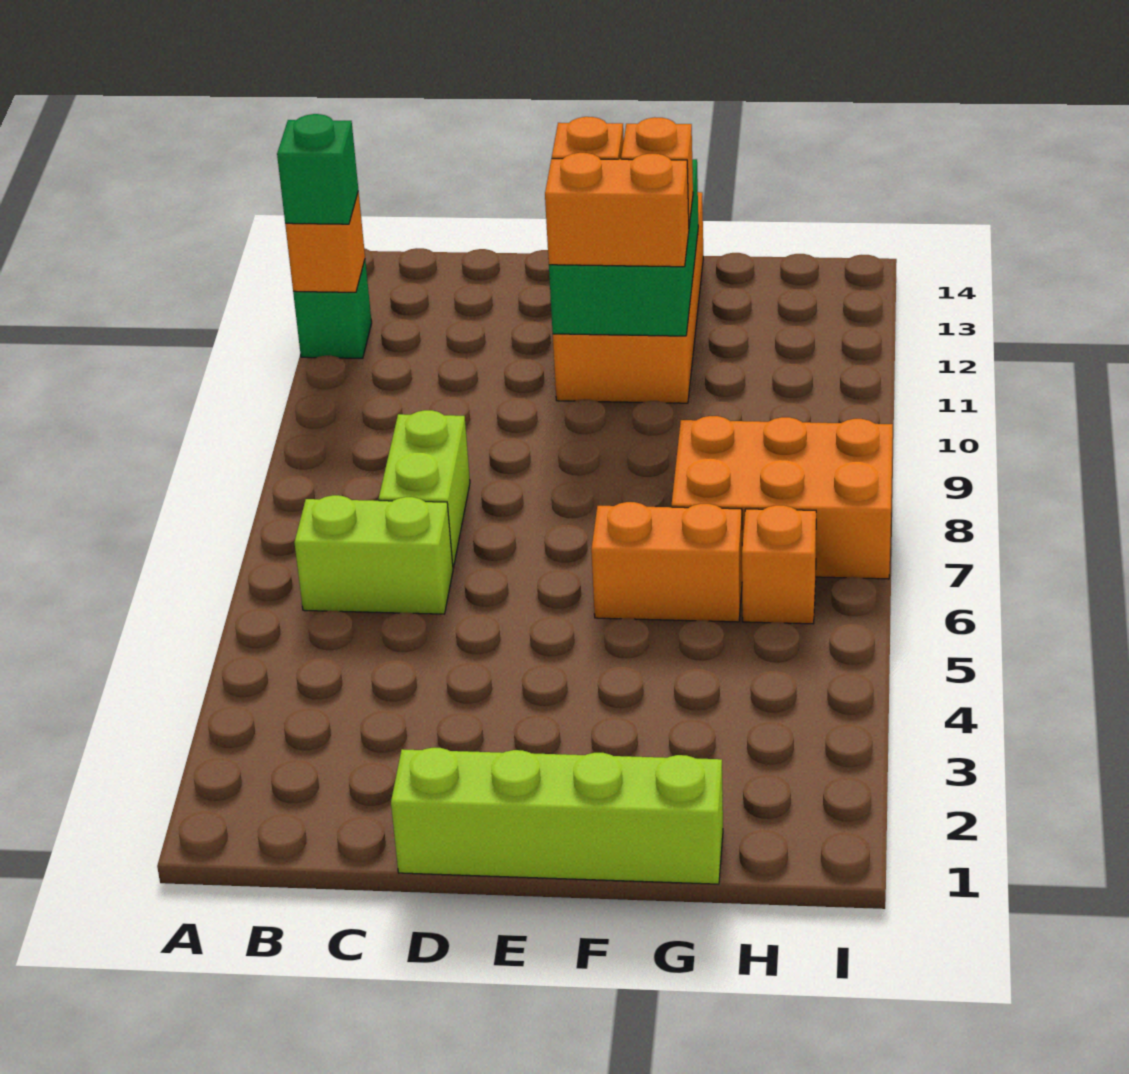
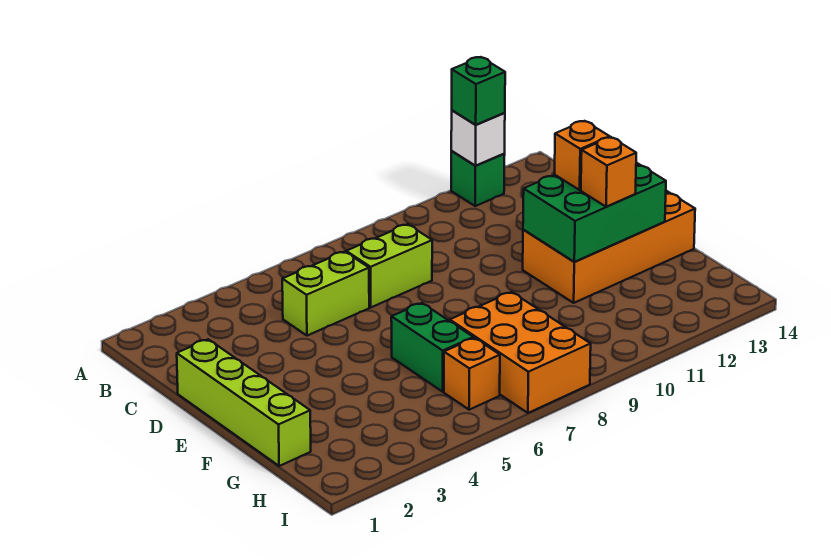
orange 1x1 brick [285,191,365,292] -> white 1x1 brick [451,111,505,166]
lime 1x2 brick [294,495,453,614] -> lime 1x2 brick turned to [282,252,369,336]
orange 1x2 brick [545,153,689,267] -> none
orange 1x2 brick [591,502,742,622] -> green 1x2 brick [391,303,473,392]

